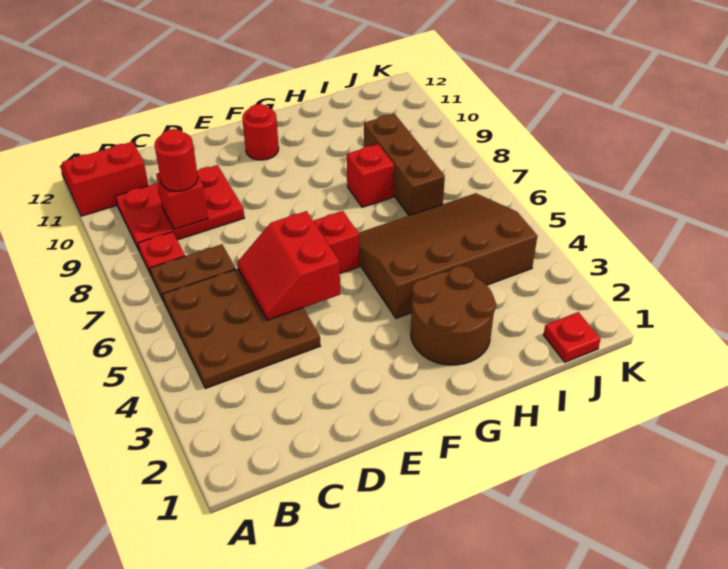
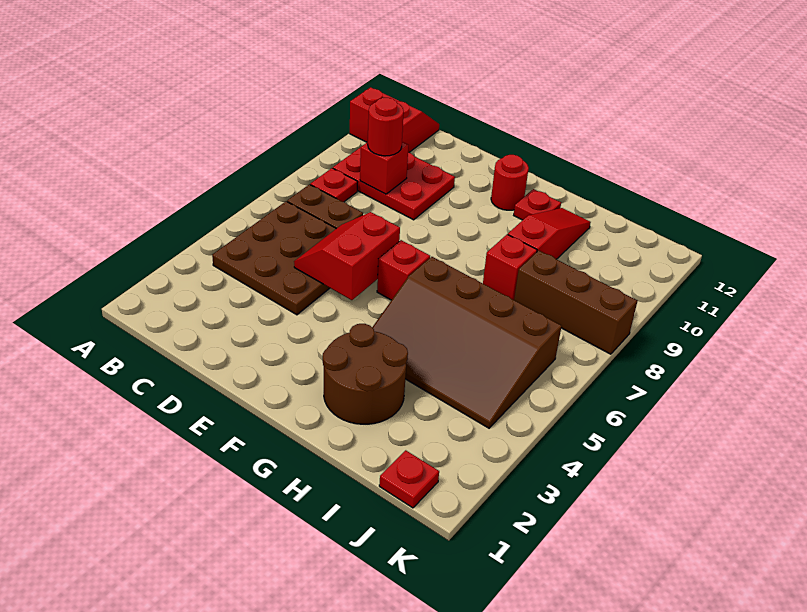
brown 3x4 slope [359,193,537,318] -> brown 3x4 slope turned to [372,257,562,428]
none -> red 1x1 plate [514,189,561,220]
none -> red 1x3 slope [508,208,591,259]
brown 1x3 brick [364,114,445,216] -> brown 1x3 brick turned to [514,251,637,354]

